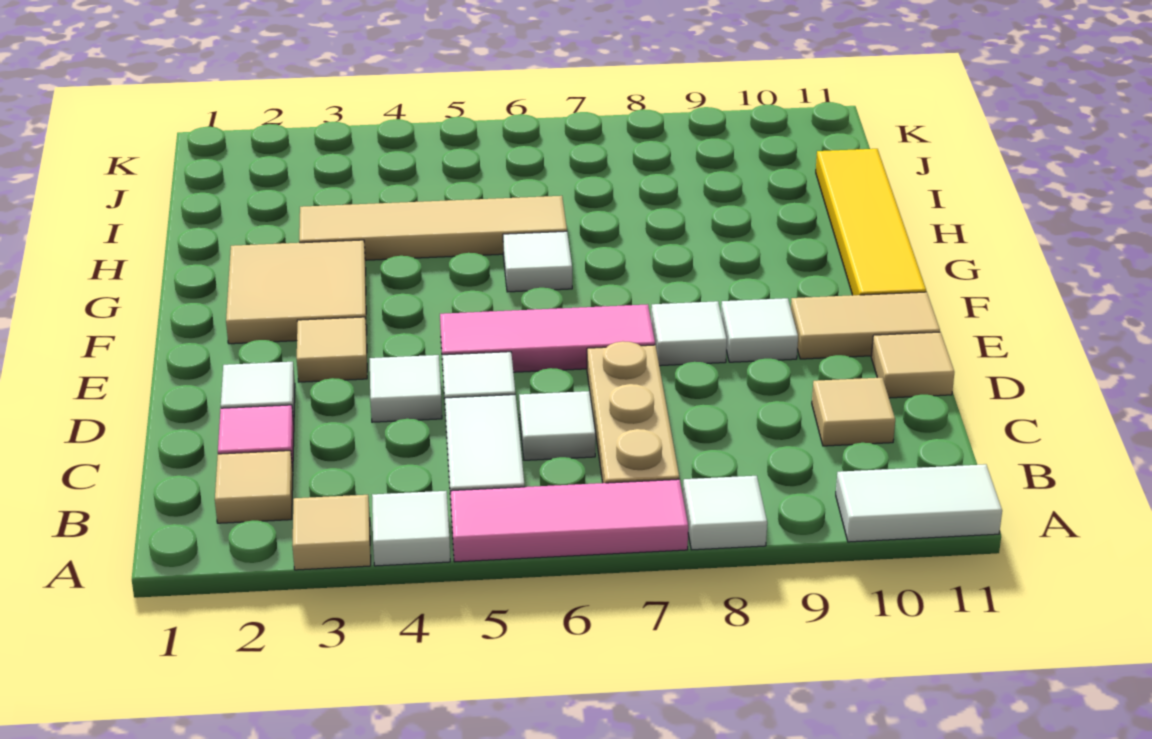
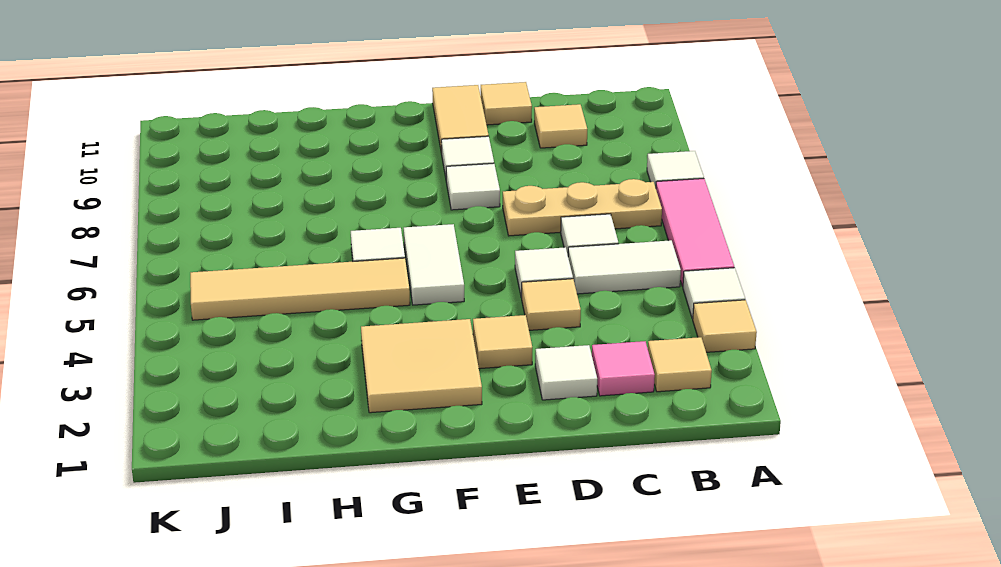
white 1x2 tile [836,464,1002,542] -> white 1x2 tile moved to [404,224,464,305]
white 1x1 tile [370,355,442,422] -> tan 1x1 tile [521,279,581,330]
pink 1x3 tile [440,304,655,372] -> none
yellow 1x4 tile [816,149,926,295] -> none
tan 1x4 tile [299,196,567,260] -> tan 1x4 tile turned to [190,258,410,320]

